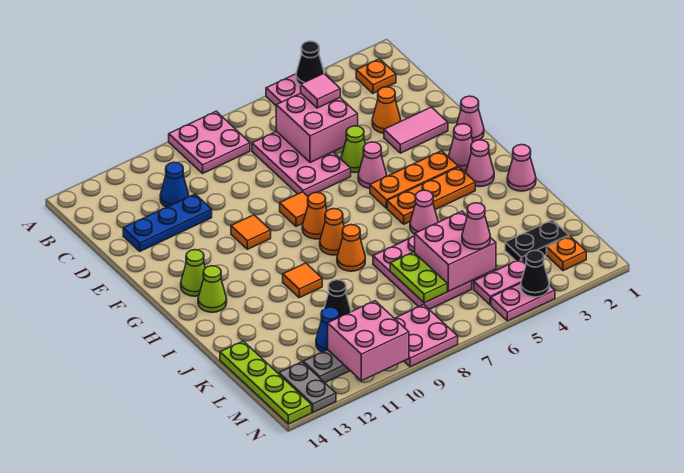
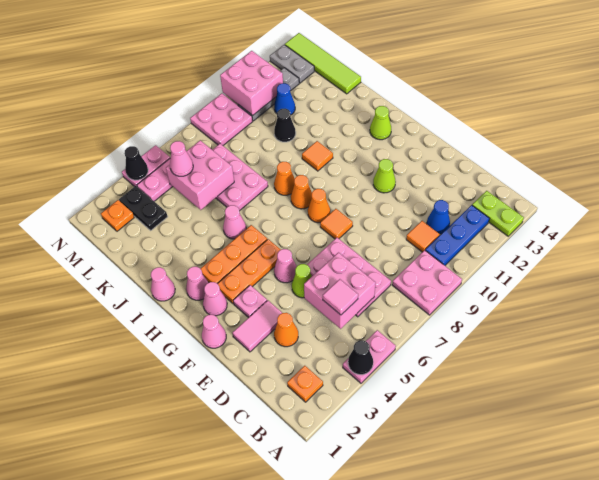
blue 1x3 plate [123,194,212,251] -> blue 1x3 plate moved to [425,205,489,265]
none -> pink 1x1 plate [233,285,267,318]
orange 1x1 tile [231,215,271,249] -> orange 1x1 tile moved to [406,221,440,252]
lime 1x1 cone [181,250,205,296] -> lime 1x1 cone moved to [373,159,396,193]
lime 1x2 plate [390,252,447,303] -> lime 1x2 plate moved to [472,191,524,236]
lime 1x4 plate [220,341,312,424] -> lime 1x4 tile [285,33,361,94]
black 1x2 plate [505,220,569,263] -> black 1x2 plate turned to [119,186,168,230]

